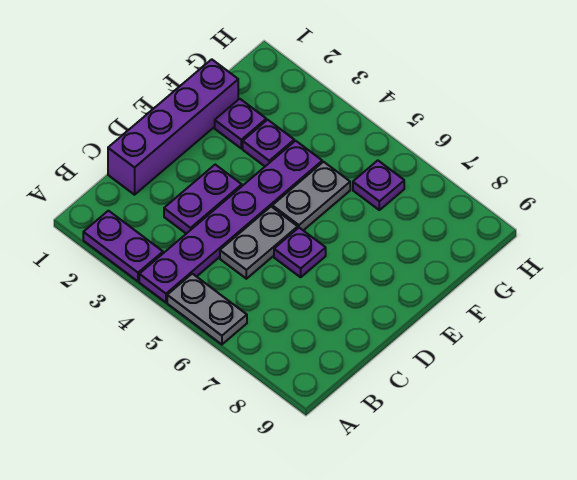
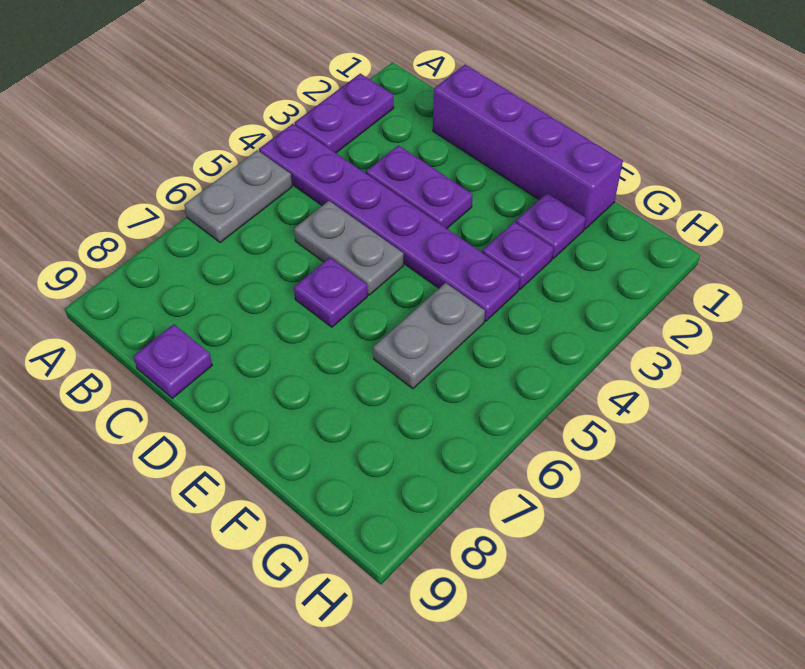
grey 1x2 plate [272,162,350,230] -> grey 1x2 plate turned to [373,283,485,389]
purple 1x1 plate [353,161,404,210] -> purple 1x1 plate moved to [133,324,212,398]

